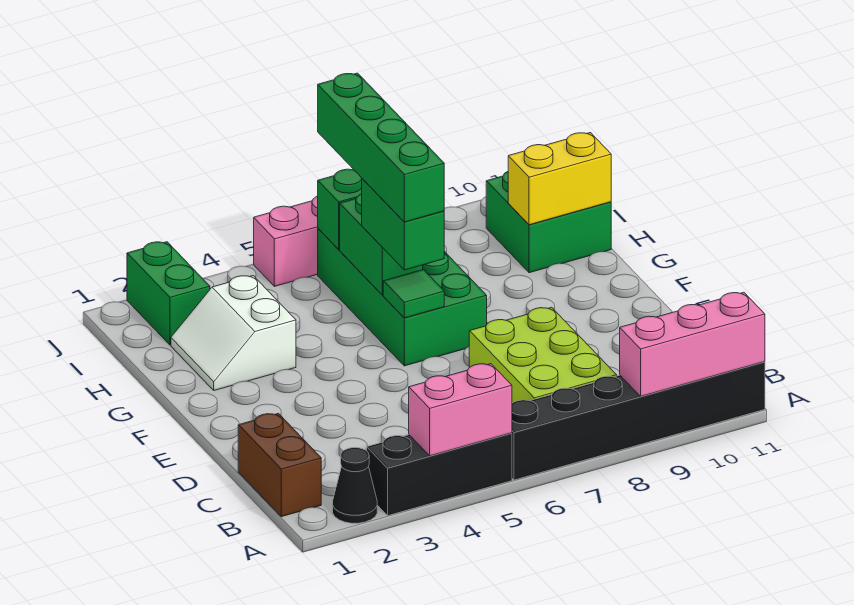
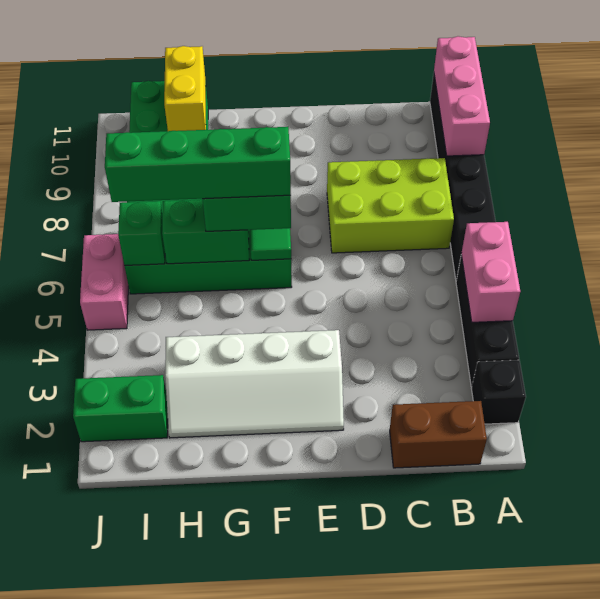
black 1x1 cone [333,448,377,523] -> black 1x1 brick [471,360,526,424]
white 2x2 slope [171,276,296,390] -> white 2x4 slope [165,330,344,438]

